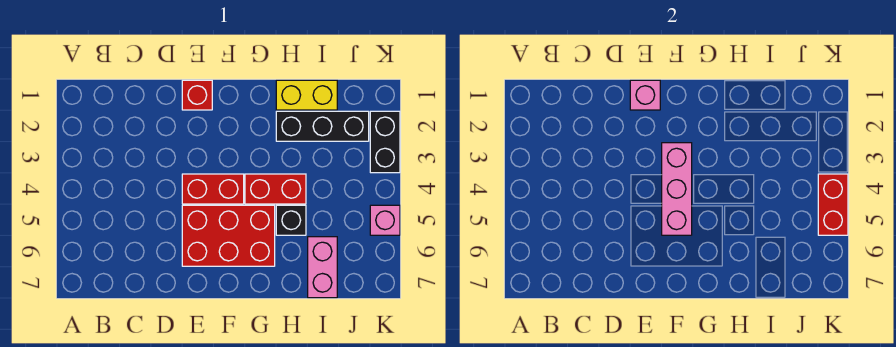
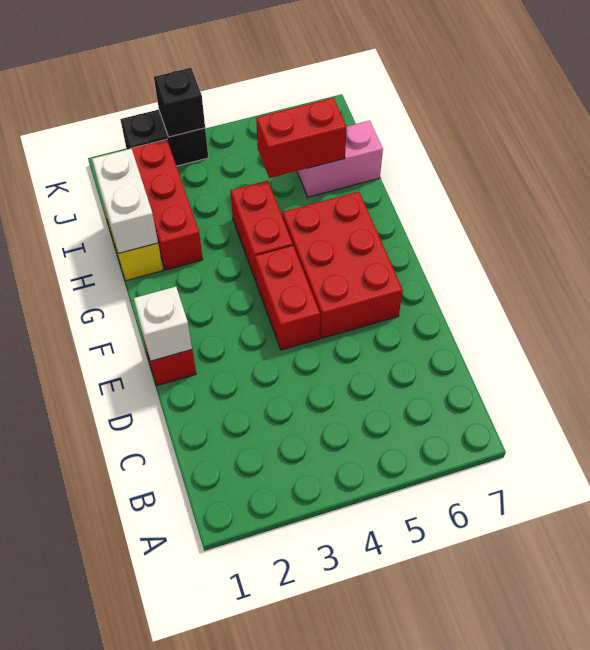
pink 1x1 brick [630,80,660,110] -> white 1x1 brick [134,287,192,361]
pink 1x3 brick [662,143,692,235] -> none
none -> white 1x2 brick [92,149,158,253]
black 1x3 brick [276,111,369,141] -> red 1x3 brick [131,139,203,270]
black 1x1 brick [276,205,306,235] -> black 1x1 brick moved to [154,68,205,137]
red 1x2 brick [818,174,848,235] -> red 1x2 brick moved to [256,98,347,178]
pink 1x1 brick [370,205,400,235] -> none

